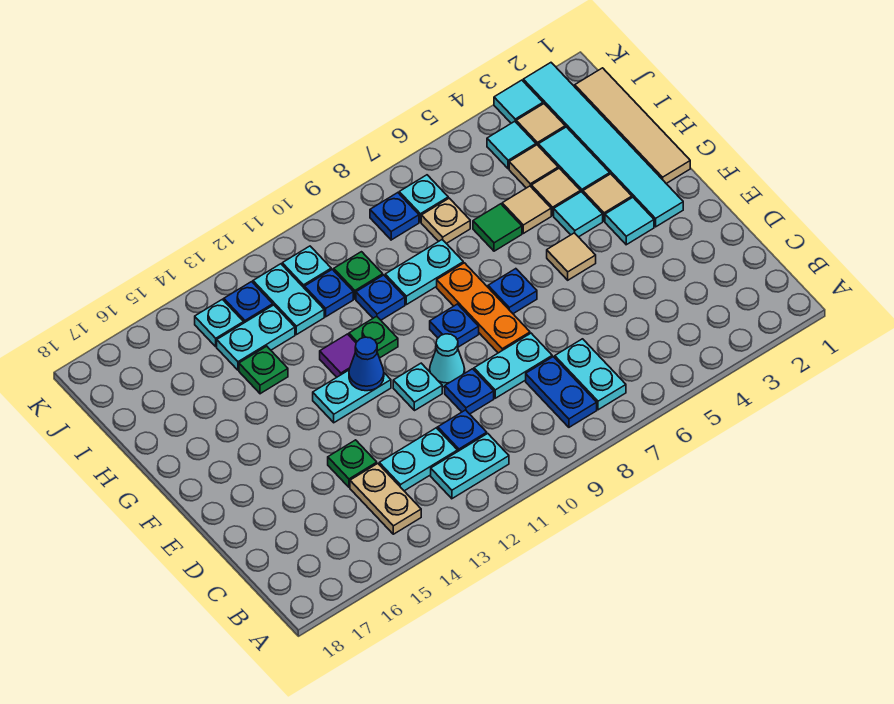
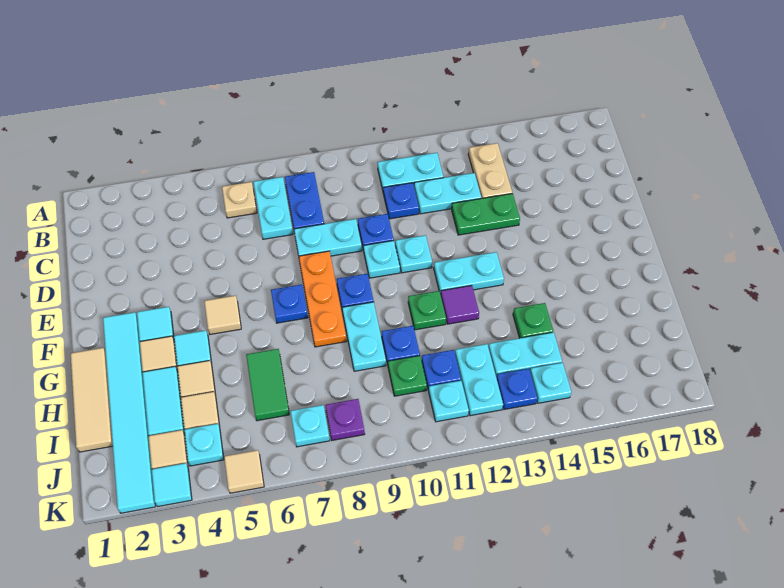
green 1x1 plate [328,440,377,487] -> green 1x2 plate [452,194,520,235]
cyan 1x1 cone [430,334,465,387] -> cyan 1x1 plate [363,241,400,278]
blue 1x1 cone [349,337,384,391] -> none
tan 1x4 tile [575,68,690,184] -> tan 1x3 tile [71,348,113,452]
tan 1x1 tile [502,186,551,233] -> tan 1x1 tile moved to [224,450,264,493]
green 1x1 tile [473,204,522,251] -> green 1x2 tile [246,349,289,421]
cyan 1x2 plate [385,240,463,305] -> cyan 1x2 plate turned to [342,302,386,371]
tan 1x1 plate [421,198,470,243] -> tan 1x1 plate moved to [222,182,257,218]
cyan 1x1 tile [487,121,536,169] -> cyan 1x1 plate [184,424,224,466]
blue 1x1 plate [370,193,419,240] -> purple 1x1 plate [325,399,365,440]

